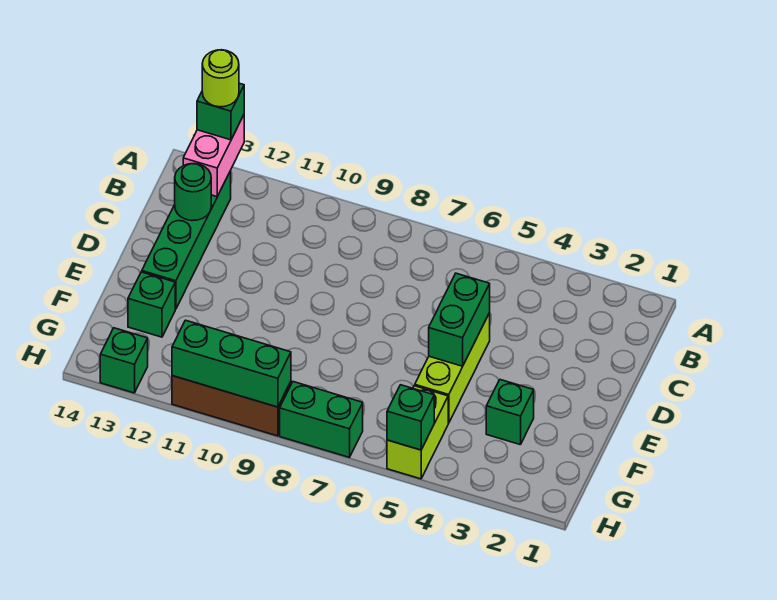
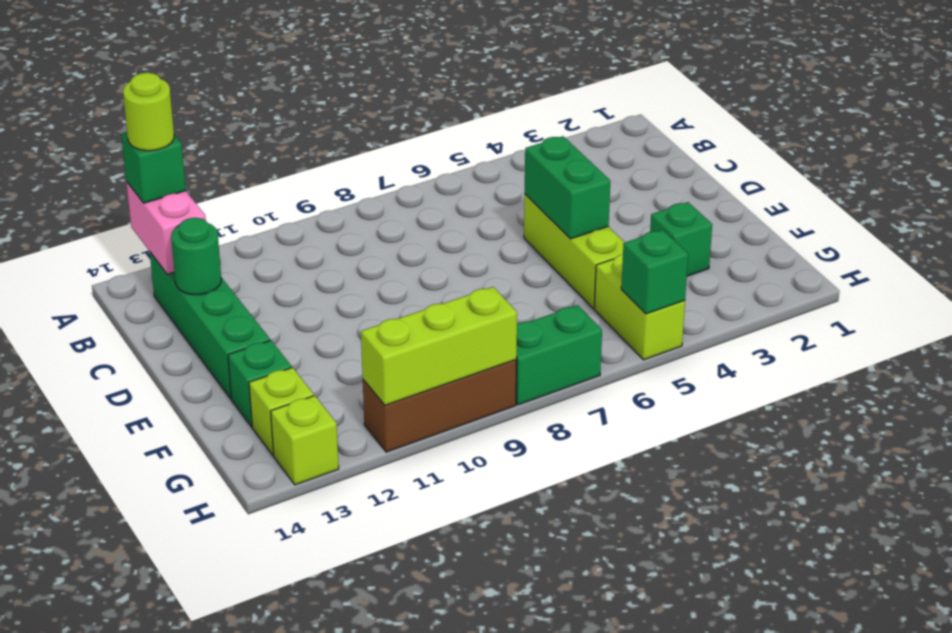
none -> lime 1x1 brick [249,368,314,455]
green 1x3 brick [172,320,291,407] -> lime 1x3 brick [361,287,517,405]
green 1x1 brick [100,328,148,393] -> lime 1x1 brick [271,396,339,485]

